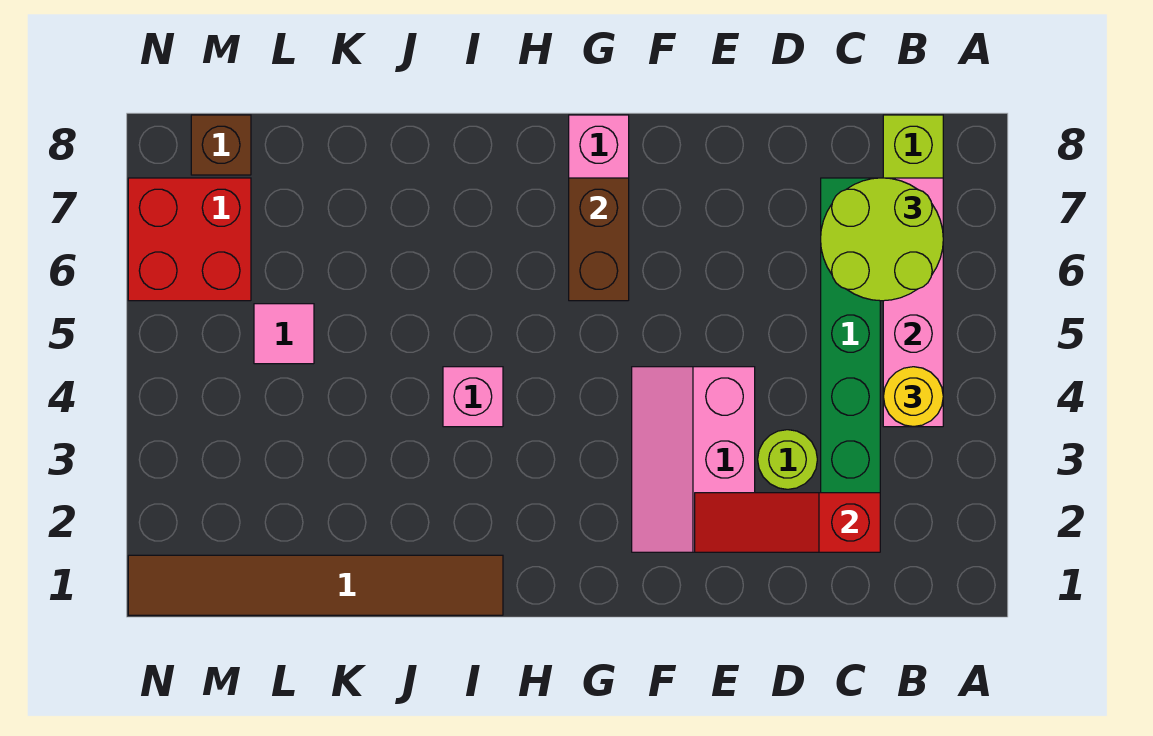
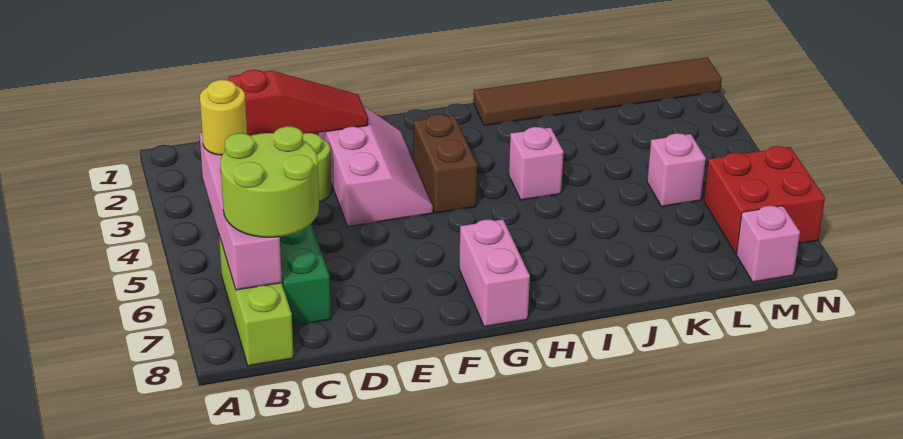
brown 1x2 brick [569,178,629,301] -> brown 1x2 brick moved to [413,114,477,213]
pink 1x1 tile [254,304,314,364] -> pink 1x1 brick [647,133,706,207]
brown 1x1 brick [191,115,251,175] -> pink 1x1 brick [736,206,800,282]

